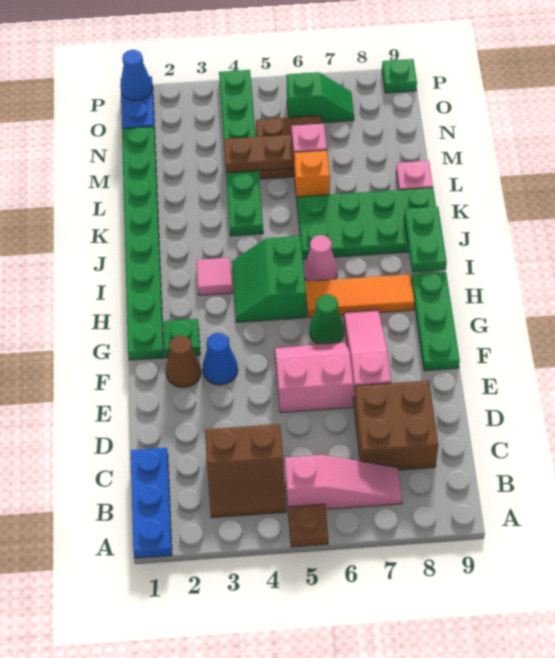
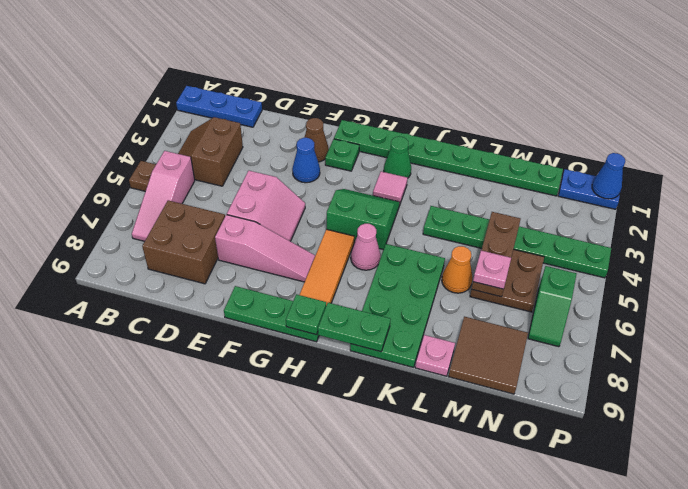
green 1x1 cone [310,294,344,344] -> green 1x1 cone moved to [384,137,411,178]
orange 1x1 brick [294,150,330,198] -> orange 1x1 cone [442,246,473,293]
none -> brown 2x2 tile [448,317,528,394]
green 1x1 plate [382,59,417,93] -> green 1x1 plate moved to [286,294,326,335]

